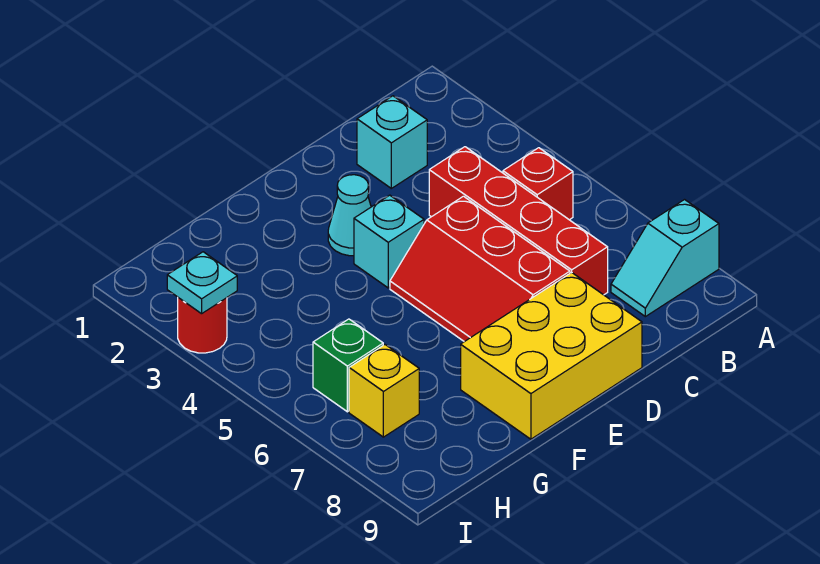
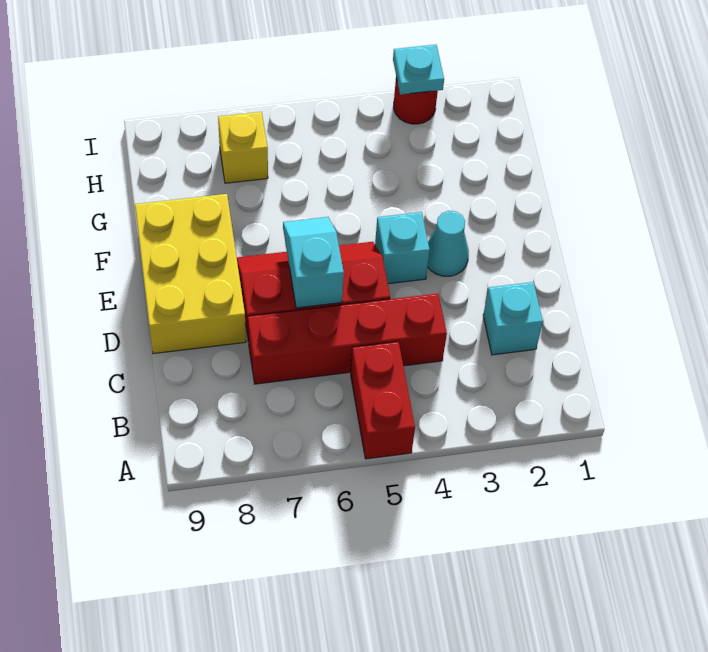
cyan 1x2 slope [611,200,719,317] -> cyan 1x2 slope moved to [283,217,344,308]
red 1x1 brick [503,148,573,220] -> red 1x2 brick [351,342,415,459]
green 1x1 brick [313,319,383,412] -> none

